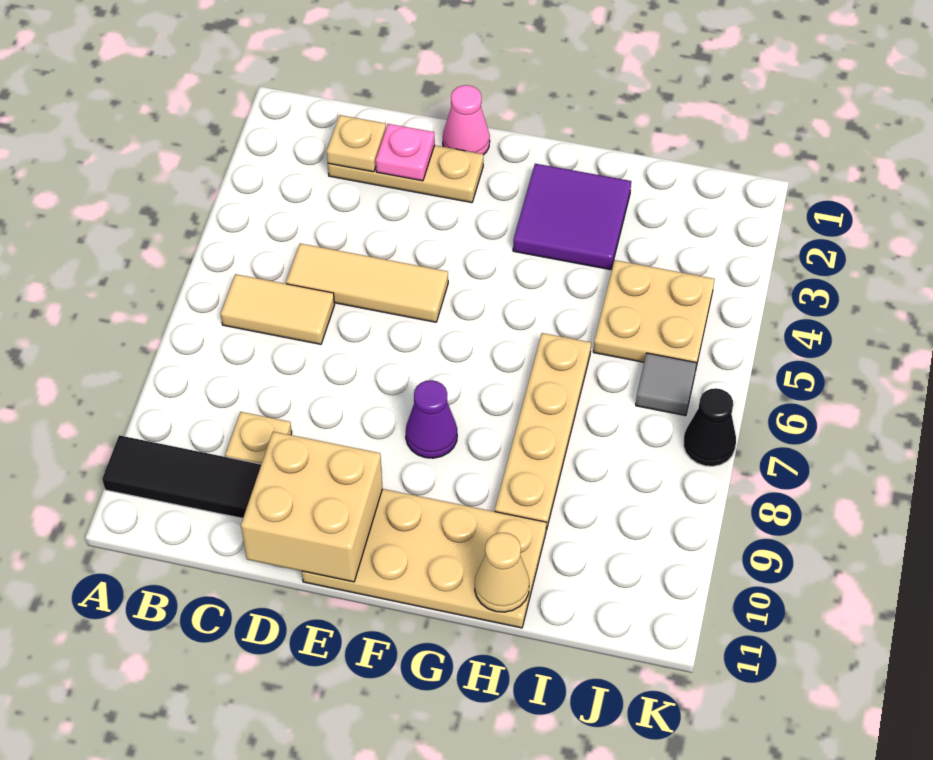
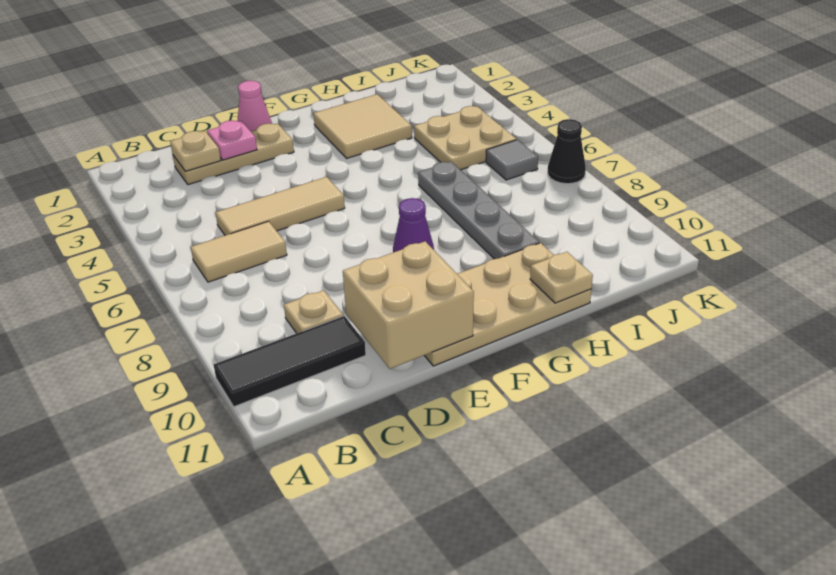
purple 2x2 tile [513,164,631,270] -> tan 2x2 tile [313,94,412,158]
tan 1x4 plate [495,333,591,530] -> grey 1x4 plate [418,162,539,259]
tan 1x1 cone [475,533,529,612] -> tan 1x1 plate [530,252,593,303]

